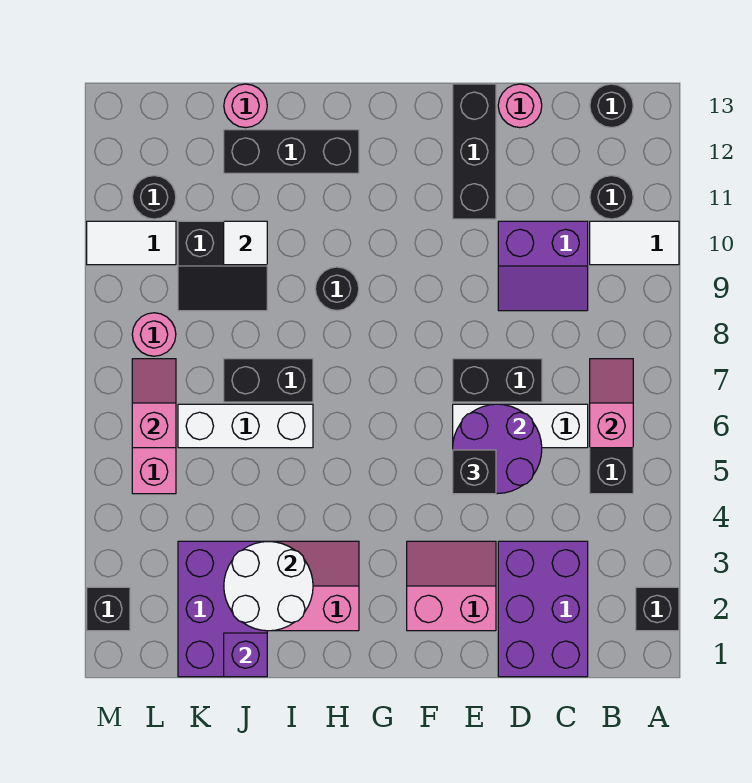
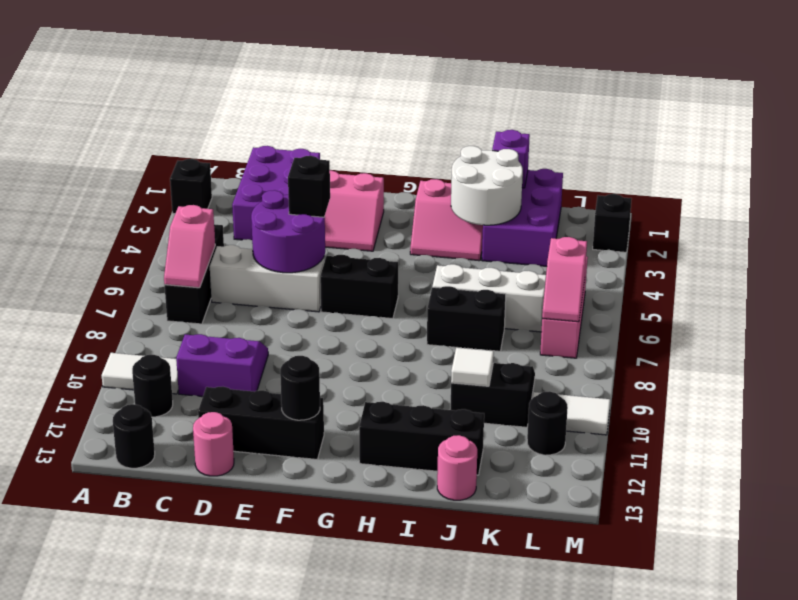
black 1x2 brick [453,359,542,402] -> black 1x2 brick moved to [320,255,398,319]
black 1x3 brick [453,84,496,219] -> black 1x3 brick turned to [198,387,324,459]
black 1x1 round brick [315,267,359,311] -> black 1x1 round brick moved to [280,356,320,420]
pink 1x1 round brick [132,313,176,356] -> none

